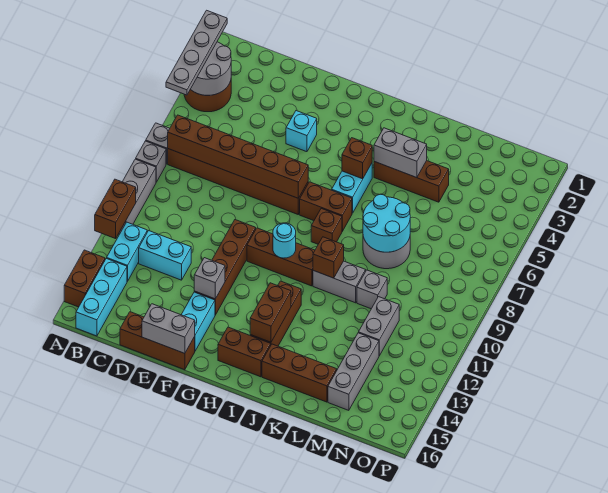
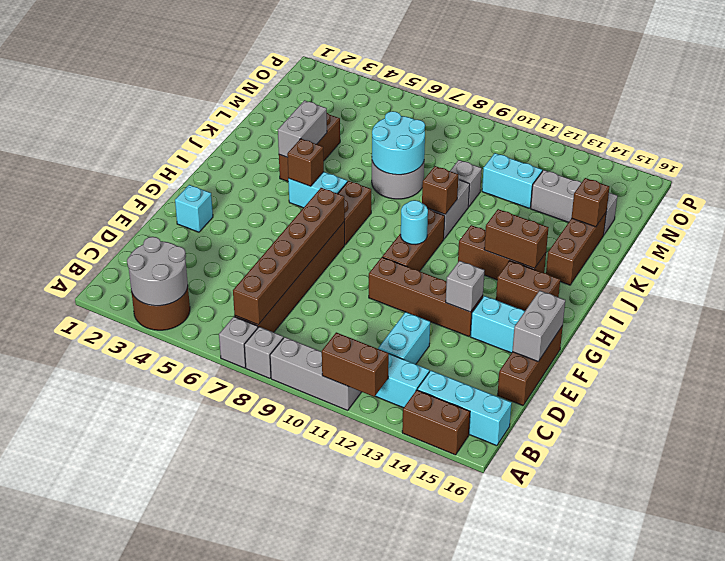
grey 1x4 plate [166,10,227,95] -> none
cyan 1x1 brick [286,111,317,152] -> cyan 1x1 brick moved to [175,185,213,232]
brown 1x2 brick [218,327,271,377] -> brown 1x2 brick turned to [496,261,560,311]
brown 1x1 brick [311,209,342,244] -> brown 1x1 brick moved to [572,178,609,227]
grey 1x2 brick [358,297,399,356] -> cyan 1x2 brick [482,153,542,208]

